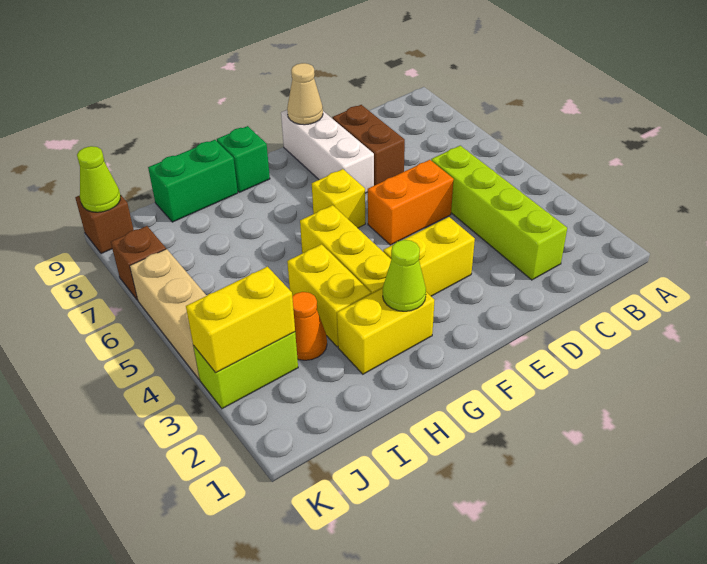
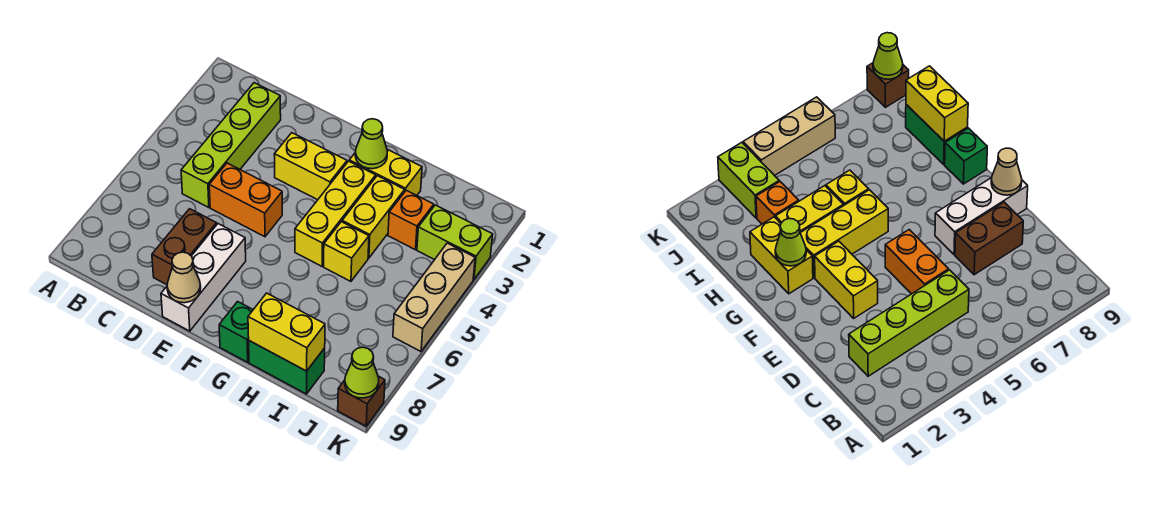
yellow 1x1 brick [312,169,365,228] -> yellow 1x1 brick moved to [324,222,369,281]
orange 1x1 cone [292,292,327,360] -> orange 1x1 brick [388,190,434,250]
yellow 1x2 brick [186,267,295,373] -> yellow 1x2 brick moved to [248,293,325,371]
brown 1x1 brick [111,226,166,300] -> none

